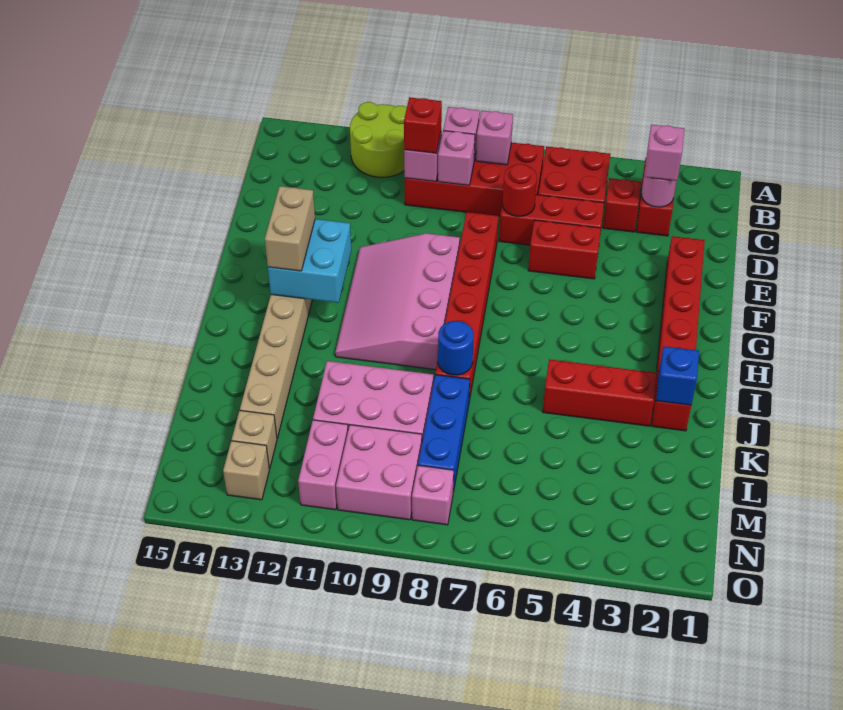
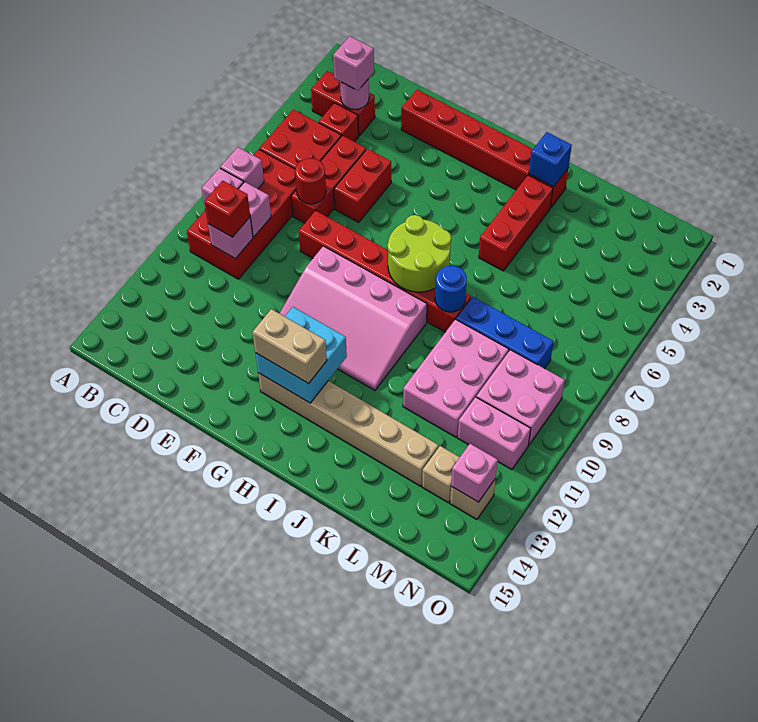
lime 2x2 round brick [350,102,407,177] -> lime 2x2 round brick moved to [387,215,451,292]
pink 1x1 brick [412,465,454,525] -> pink 1x1 brick moved to [451,444,498,502]

